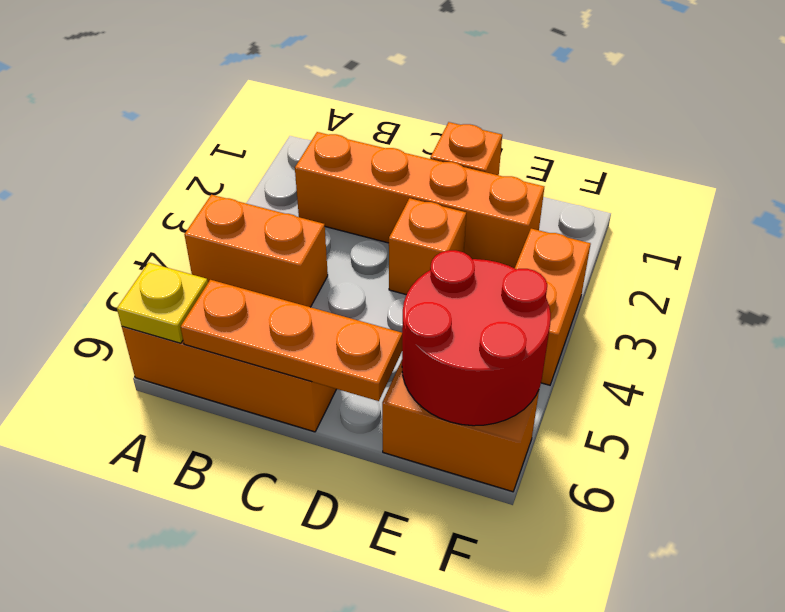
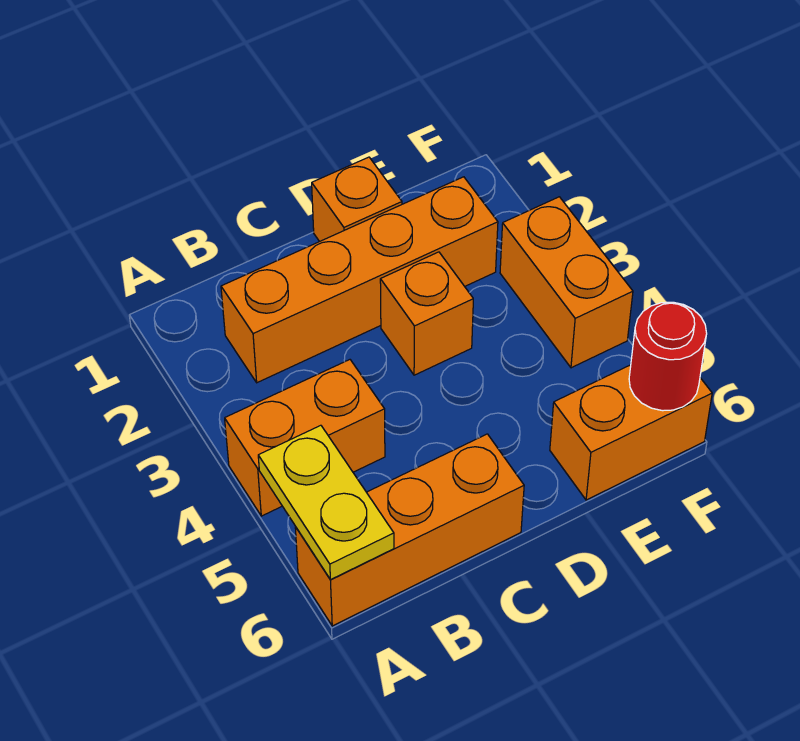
yellow 1x1 plate [117,263,208,343] -> yellow 1x2 plate [258,425,394,580]
orange 1x3 plate [181,280,402,401] -> none
red 2x2 round brick [402,250,551,426] -> red 1x1 round brick [629,302,707,411]

